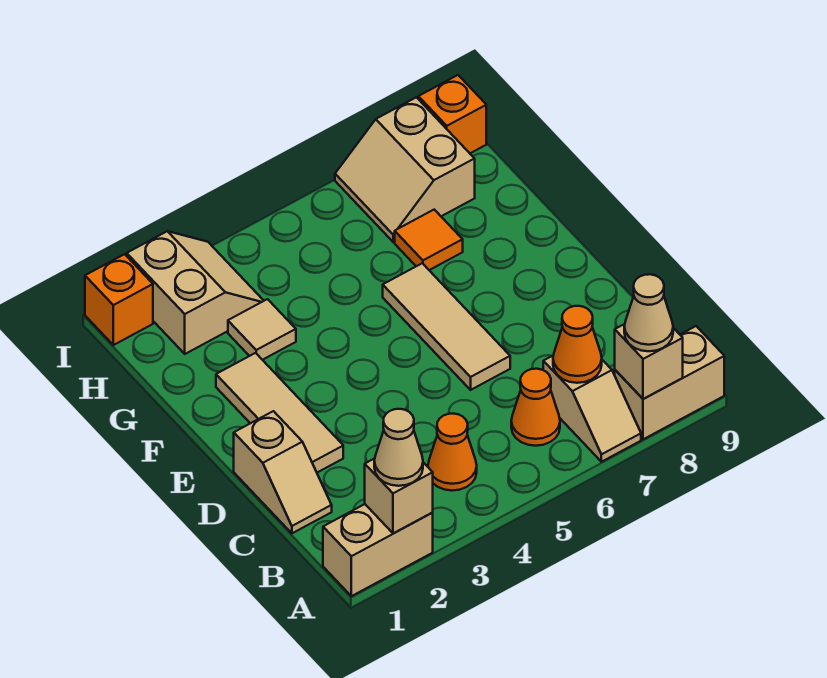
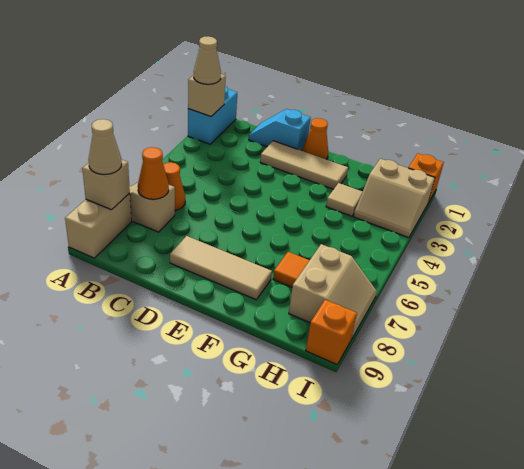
tan 1x2 brick [323,504,433,596] -> cyan 1x2 brick [188,86,237,144]
orange 1x1 cone [428,414,477,491] -> orange 1x1 cone moved to [302,118,328,160]
tan 1x2 slope [234,411,332,533] -> cyan 1x2 slope [249,109,311,151]
tan 1x3 tile [383,263,510,390] -> tan 1x3 tile moved to [170,236,272,300]
tan 2x2 slope [335,97,475,242] -> tan 2x2 slope turned to [289,244,377,340]

